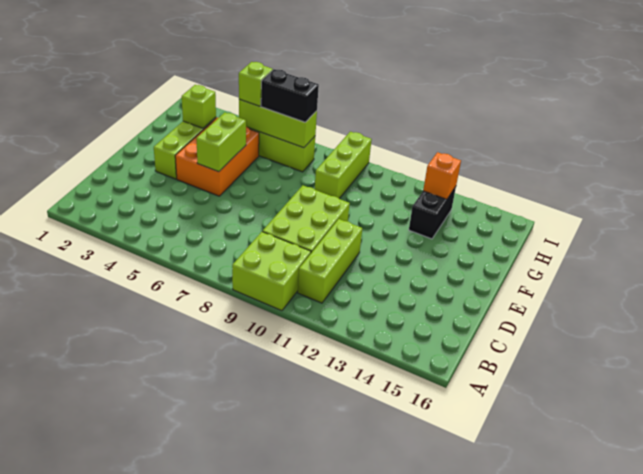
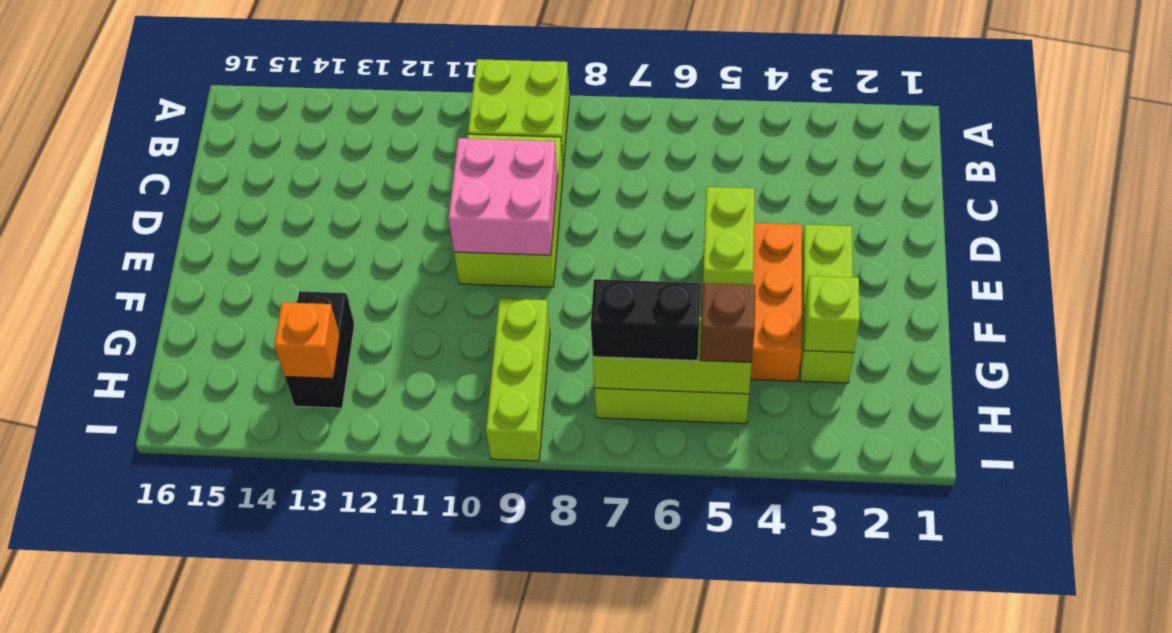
lime 1x3 brick [298,219,362,303] -> none
none -> pink 2x2 brick [448,138,558,255]
lime 1x1 brick [239,62,273,106] -> brown 1x1 brick [700,283,755,363]

